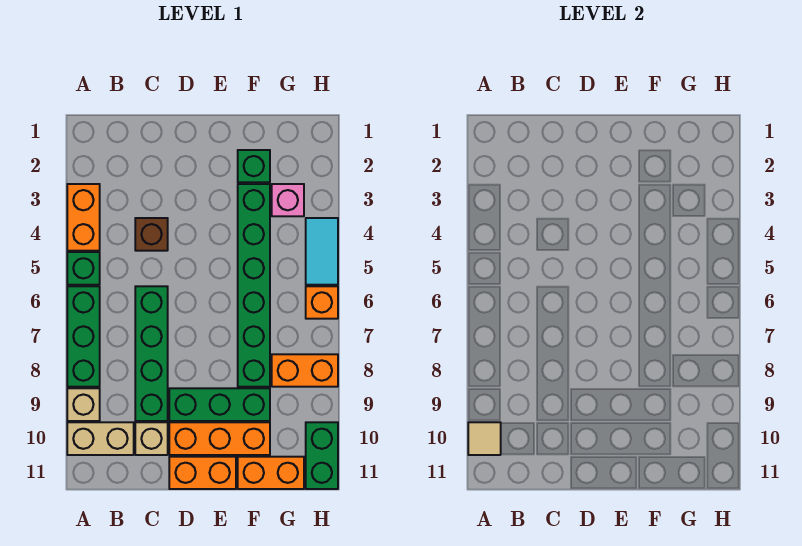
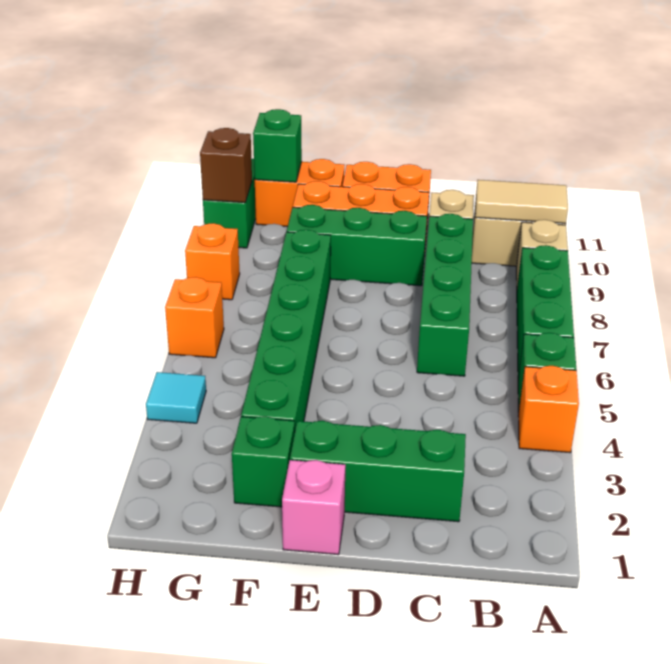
orange 1x2 brick [67,184,100,251] -> orange 1x1 brick [518,366,579,453]
tan 1x1 tile [468,422,501,455] -> tan 1x2 tile [475,180,568,223]
none -> green 1x3 brick [290,421,466,522]
brown 1x1 brick [135,218,168,251] -> brown 1x1 brick moved to [200,128,252,203]
pink 1x1 brick [272,184,304,216] -> pink 1x1 brick moved to [282,460,346,555]
orange 1x2 brick [272,354,338,387] -> orange 1x1 brick [185,223,240,300]
none -> green 1x1 brick [253,109,302,182]
cyan 1x2 tile [306,218,338,285] -> cyan 1x1 tile [146,372,206,423]

